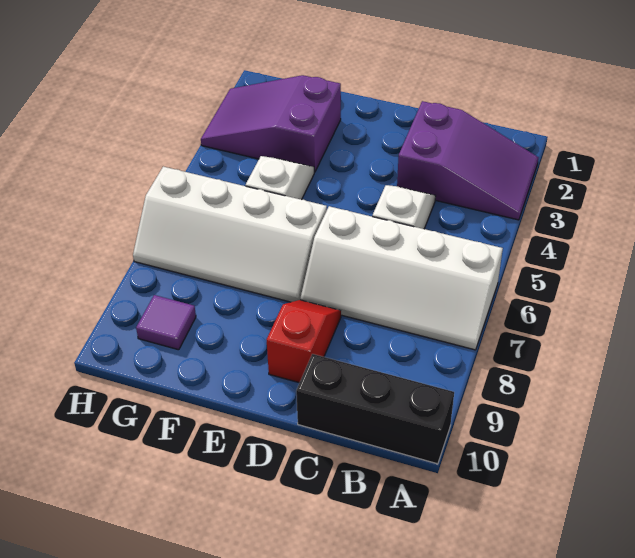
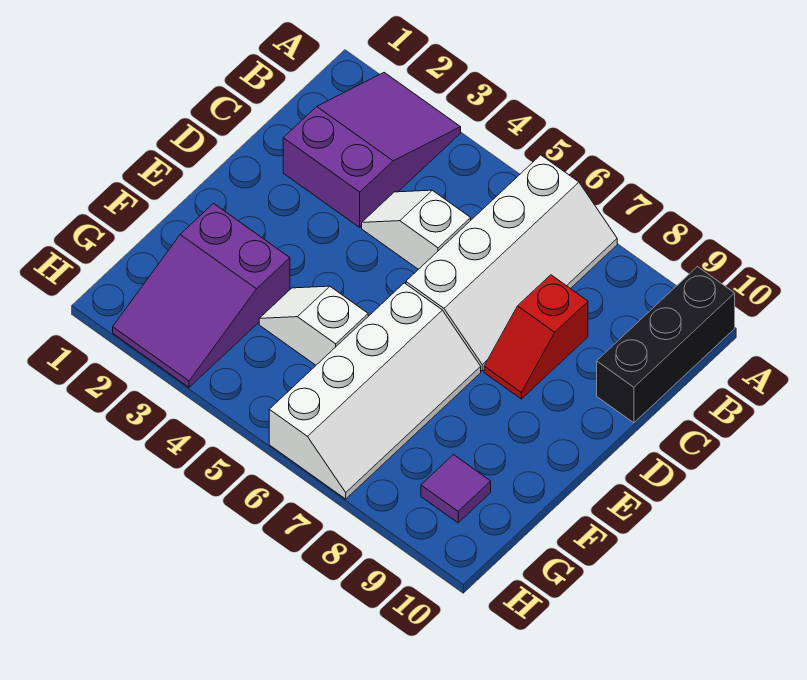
red 1x2 slope [267,300,341,383] -> red 1x2 slope turned to [484,275,588,399]

